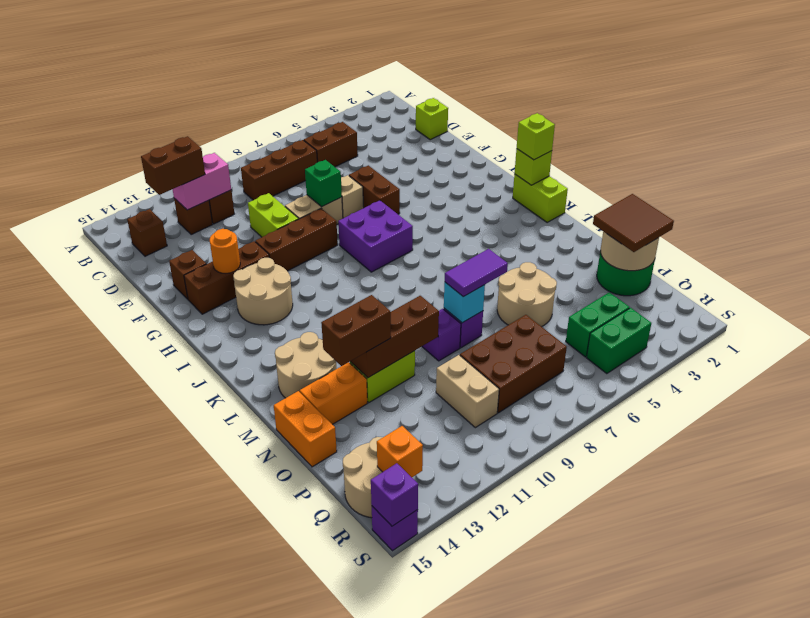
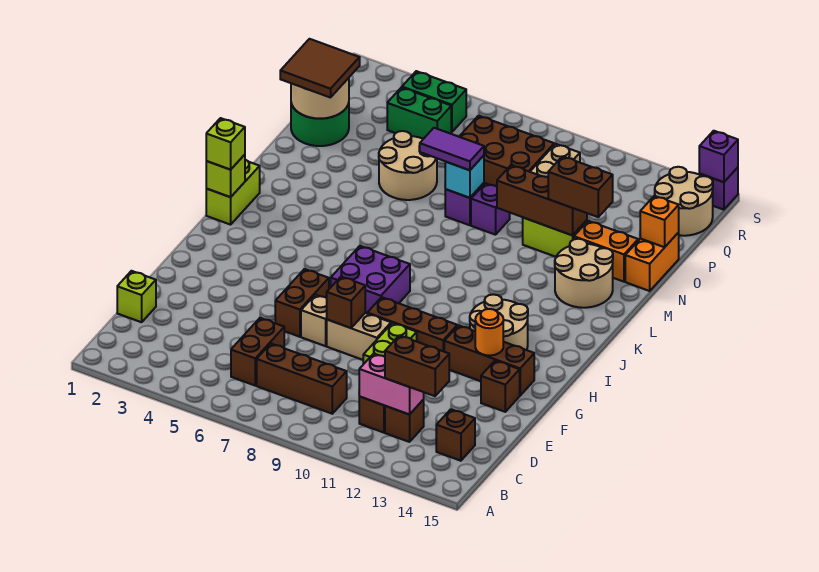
brown 1x2 brick [304,122,358,167] -> brown 1x2 brick turned to [231,318,285,385]
green 1x1 brick [305,160,342,207] -> brown 1x1 brick [327,277,365,328]
orange 1x1 brick [377,426,423,477] -> orange 1x1 brick moved to [640,196,679,247]

